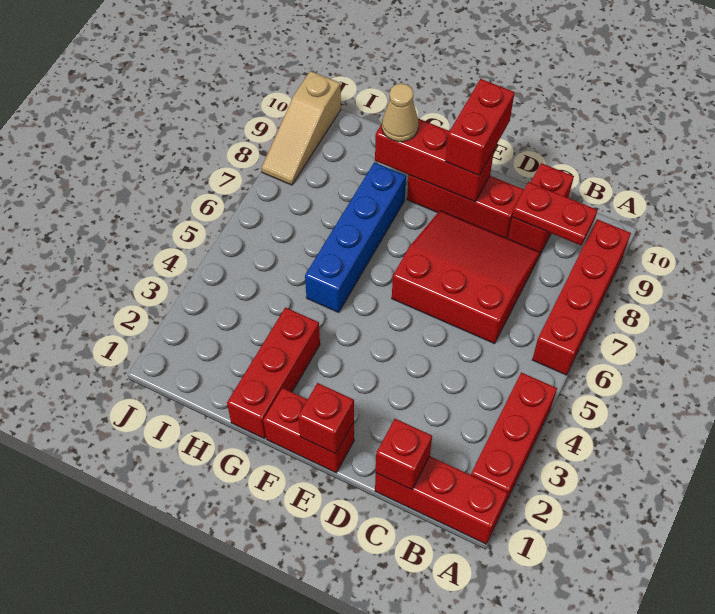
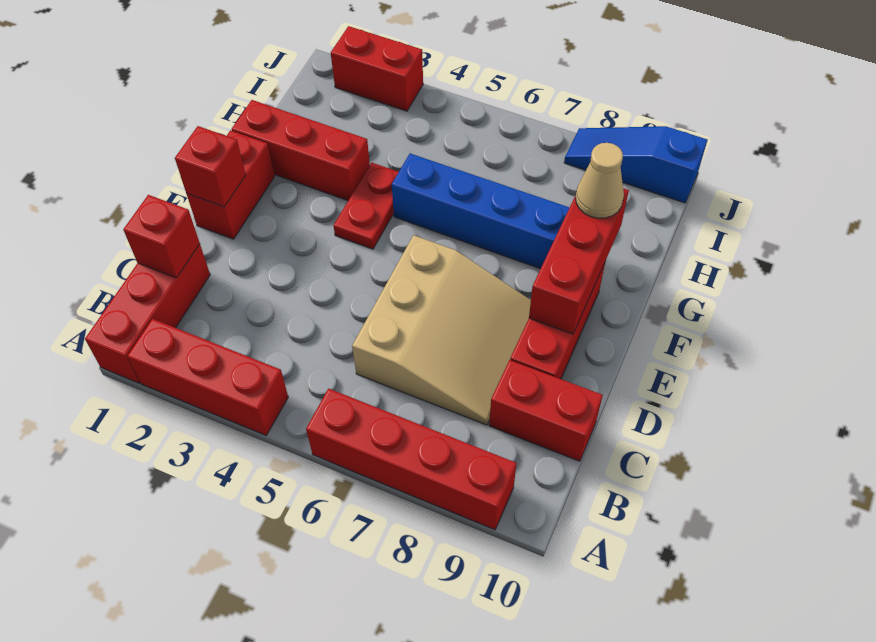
red 1x2 plate [512,182,597,246] -> red 1x2 plate moved to [334,163,398,249]
red 3x3 slope [392,211,540,344] -> tan 3x3 slope [352,235,531,425]
red 1x2 brick [445,79,515,175] -> red 1x2 brick moved to [331,26,423,111]
tan 1x3 slope [261,71,341,185] -> blue 1x3 slope [564,126,707,203]

